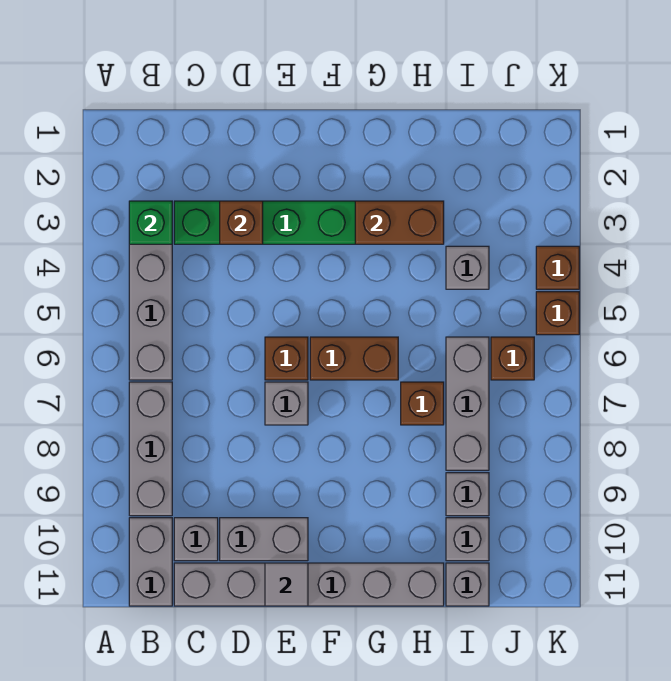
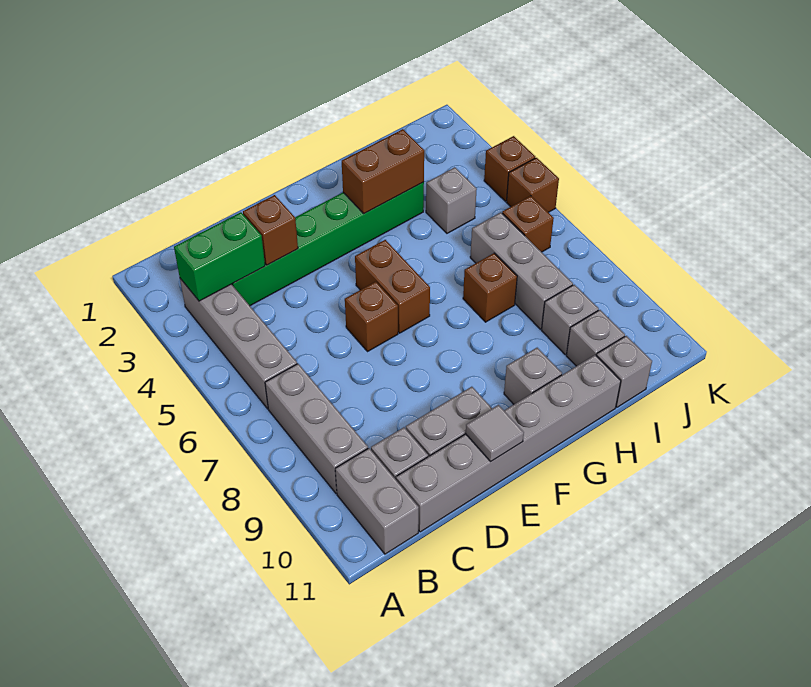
green 1x1 brick [129,201,172,244] -> green 1x2 brick [174,212,265,301]
grey 1x1 brick [265,382,308,425] -> grey 1x1 brick moved to [504,348,562,404]
brown 1x2 brick [310,337,398,380] -> brown 1x2 brick turned to [355,240,430,333]

